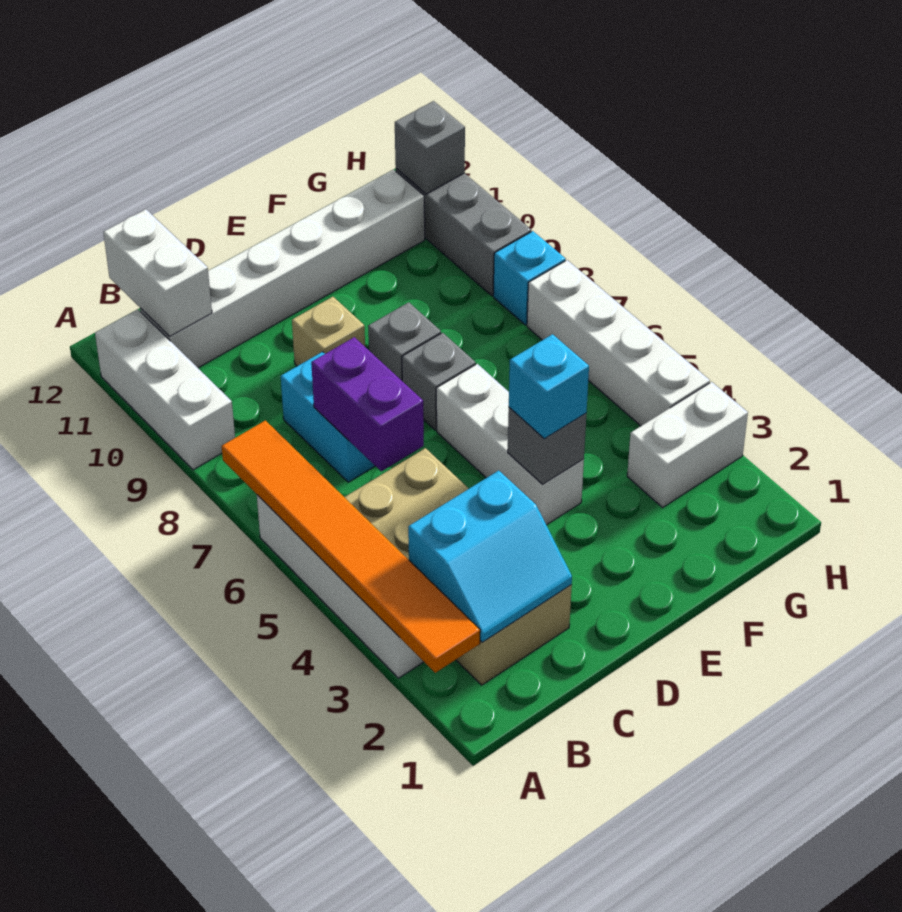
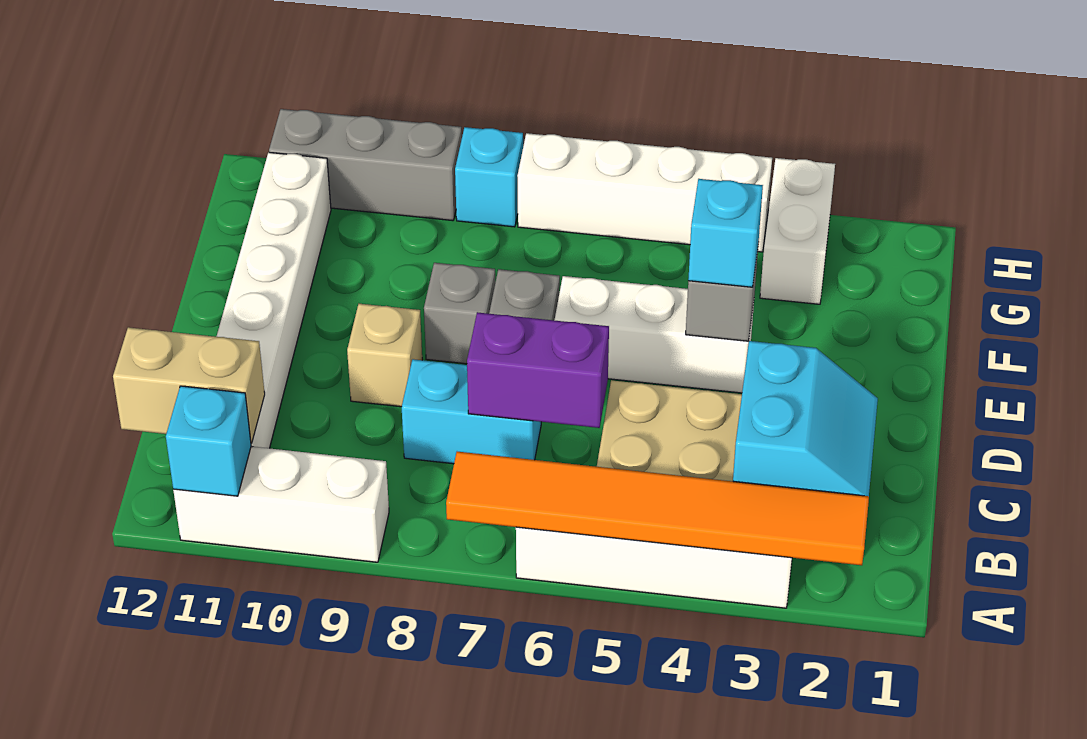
none -> cyan 1x1 brick [166,386,251,496]
white 1x2 brick [103,209,212,336] -> tan 1x2 brick [113,327,265,443]
grey 1x1 brick [395,101,465,194] -> none

